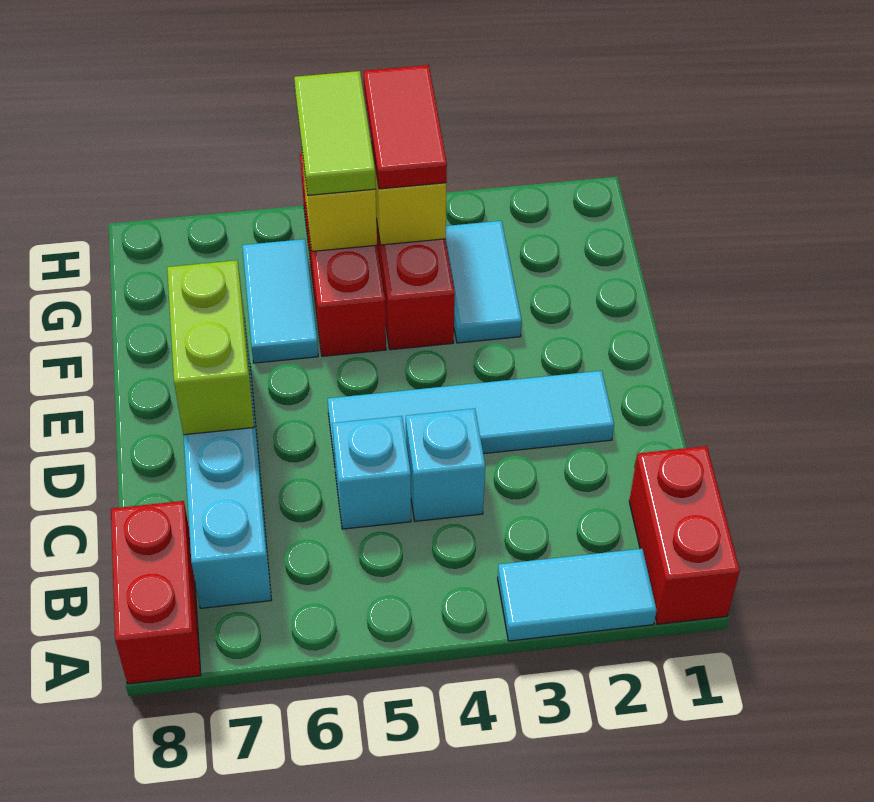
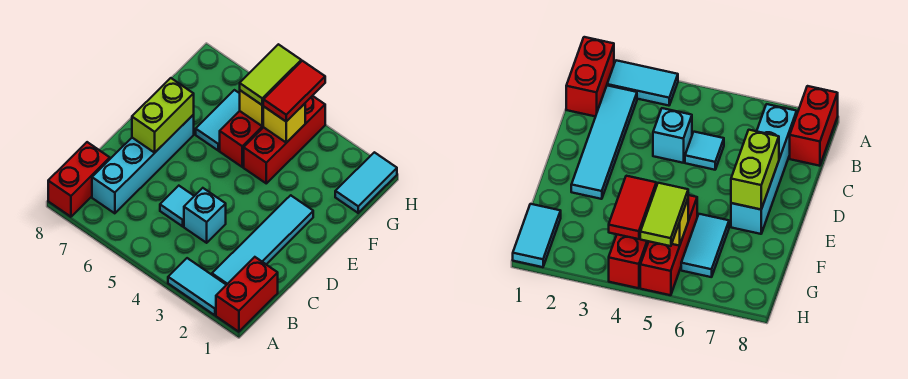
cyan 1x1 brick [332,416,411,529] -> cyan 1x1 tile [160,186,194,226]
cyan 1x4 tile [328,371,614,464] -> cyan 1x4 tile turned to [212,195,313,285]
cyan 1x2 tile [446,221,522,343] -> cyan 1x2 tile moved to [335,152,397,213]

